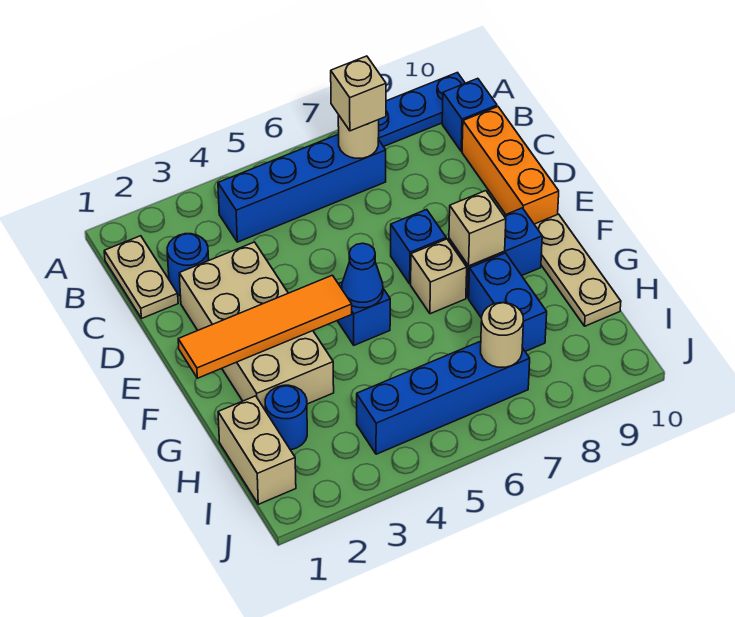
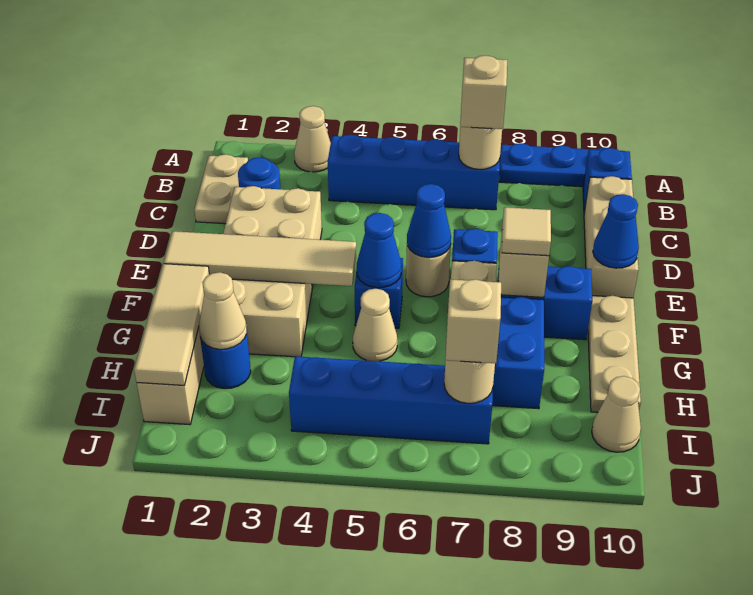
none -> tan 1x1 cone [294,106,331,172]
orange 1x3 brick [462,107,559,224] -> tan 1x3 brick [584,176,639,298]
none -> tan 1x1 round brick [406,245,451,297]
none -> blue 1x1 cone [407,184,451,257]
none -> blue 1x1 cone [593,194,639,268]
orange 1x4 tile [178,275,352,378] -> tan 1x4 tile [164,231,356,286]
none -> tan 1x1 tile [502,207,551,256]
none -> tan 1x3 tile [134,264,209,386]
none -> tan 1x1 cone [353,289,398,361]
none -> tan 1x1 cone [199,272,247,349]
none -> tan 1x1 brick [445,279,501,363]
none -> tan 1x1 cone [592,376,641,452]

